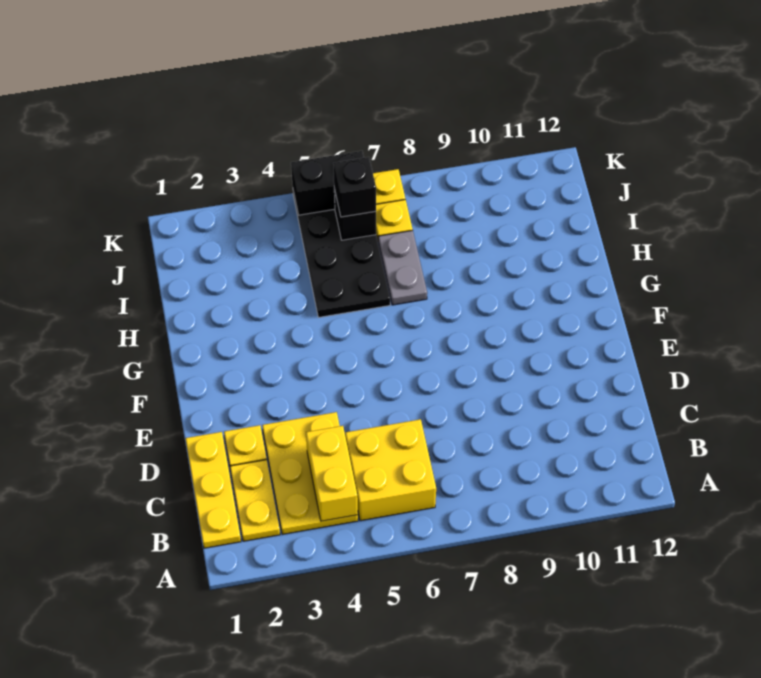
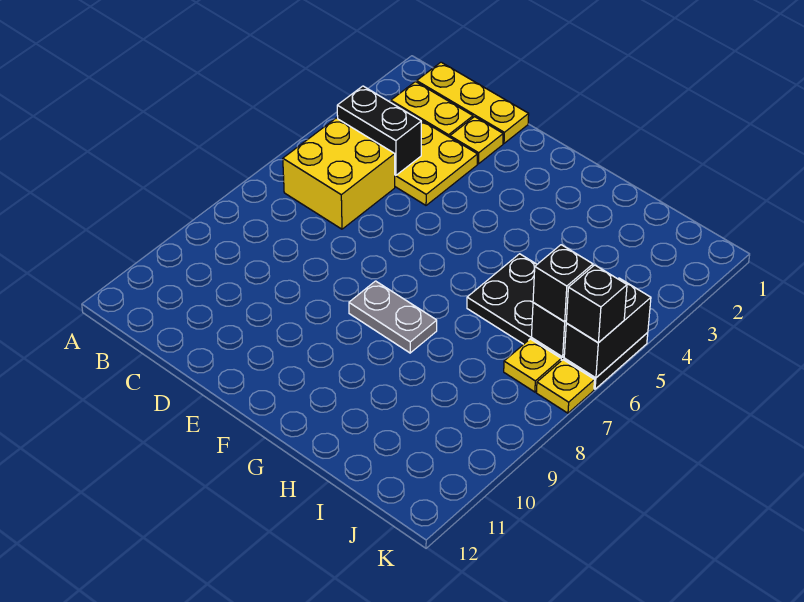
yellow 1x2 brick [306,426,358,521] -> black 1x2 brick [337,86,421,175]
grey 1x2 plate [378,230,427,305] -> grey 1x2 plate moved to [349,281,437,353]
none -> black 1x1 brick [566,265,627,343]

